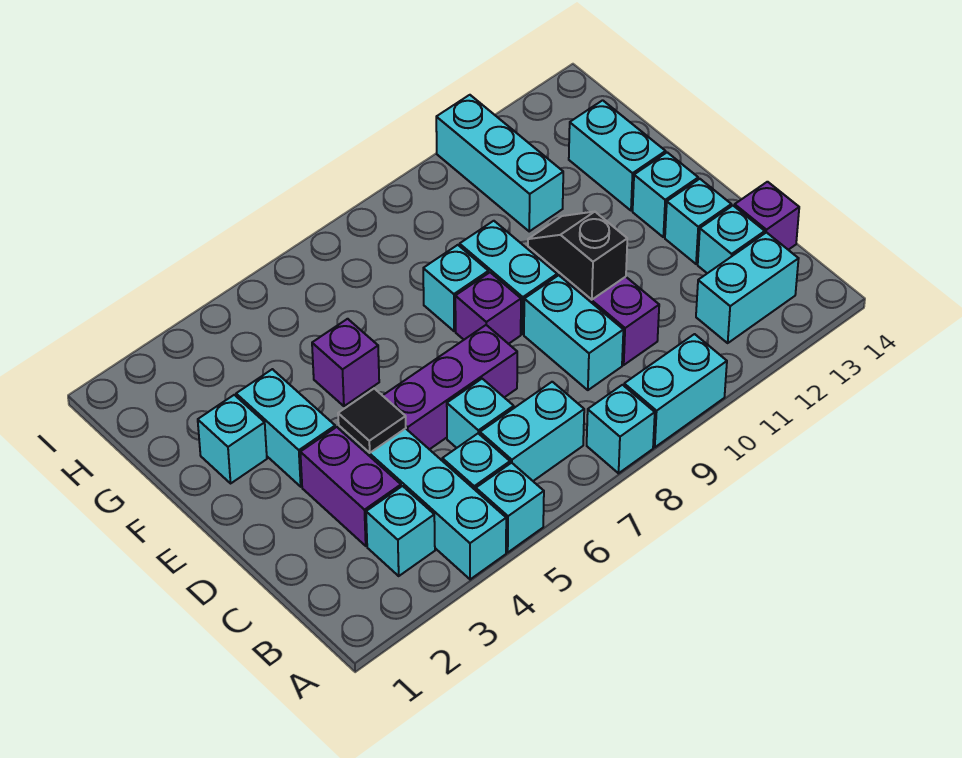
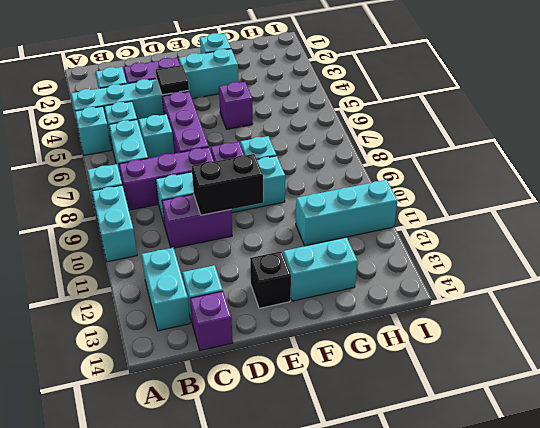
none -> purple 1x3 brick [119,147,214,210]
black 1x2 slope [528,212,627,300] -> black 1x2 brick [192,154,263,215]
cyan 1x1 brick [665,179,731,264] -> none
cyan 1x1 brick [633,152,698,237] -> black 1x1 brick [250,251,291,308]

